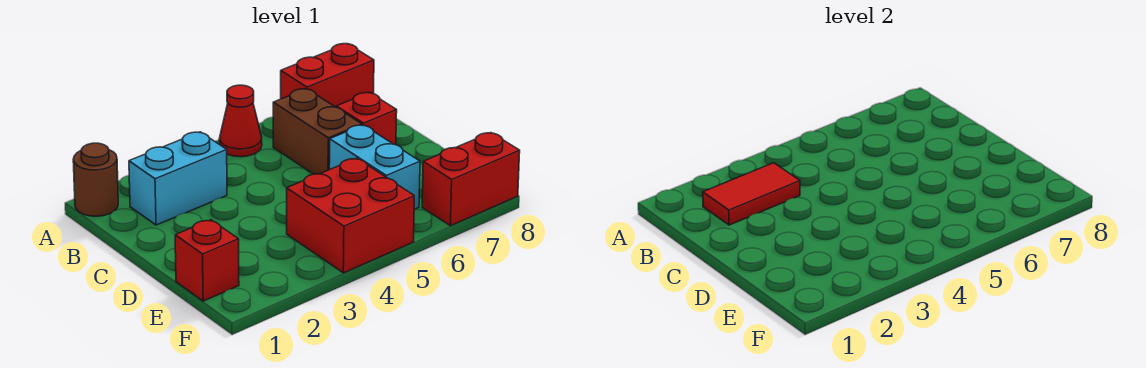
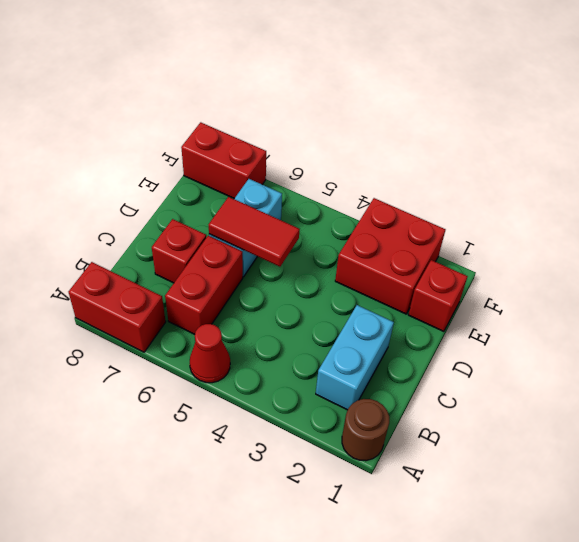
cyan 1x2 brick [129,132,227,225] -> cyan 1x2 brick turned to [316,305,394,410]
red 1x2 tile [703,163,800,225] -> red 1x2 tile moved to [209,197,300,267]
brown 1x2 brick [273,89,362,174] -> red 1x2 brick [165,236,243,334]
red 2x2 brick [287,158,414,273] -> red 2x2 brick moved to [335,198,446,314]

